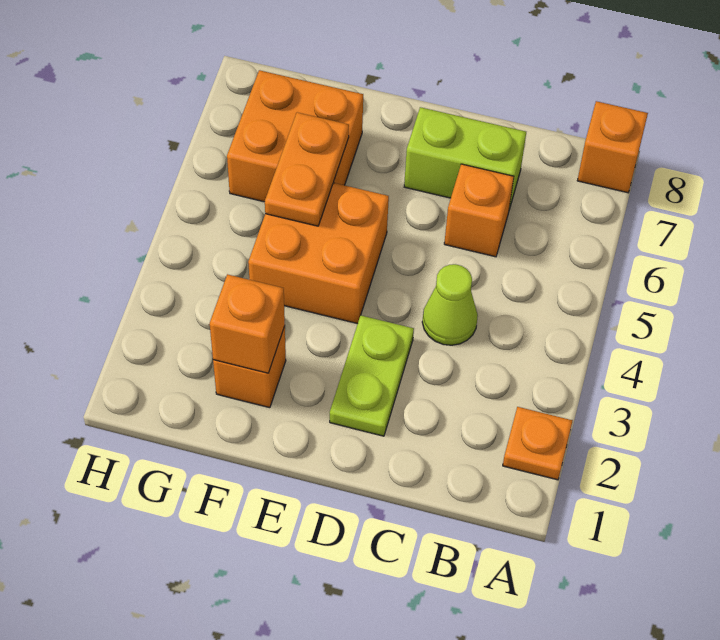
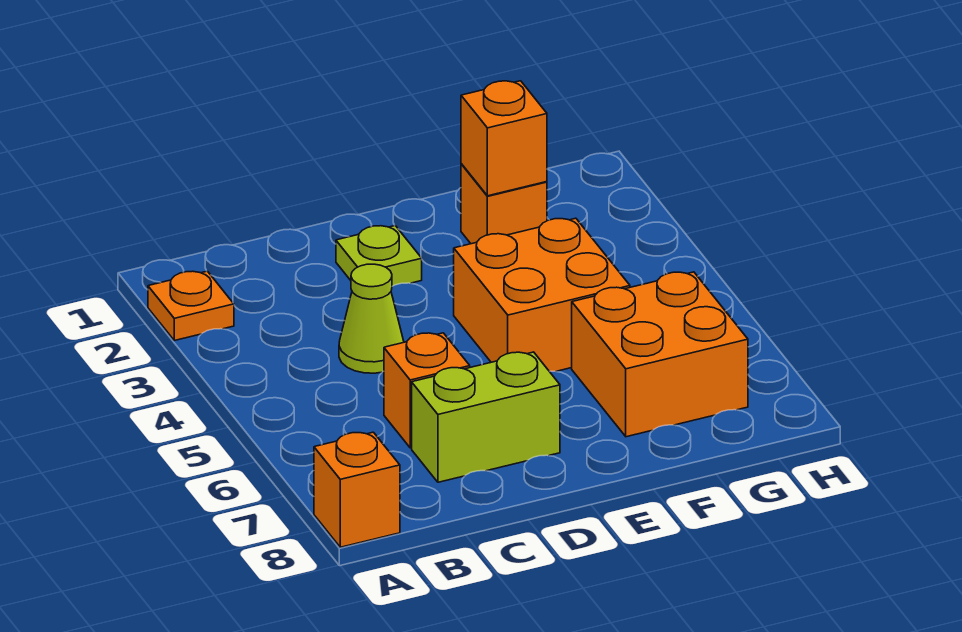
lime 1x2 plate [330,315,414,436] -> lime 1x1 plate [336,226,422,286]
orange 1x2 plate [265,112,349,226] -> none

